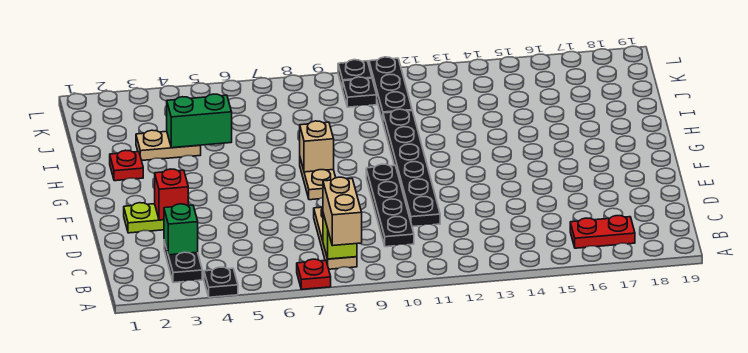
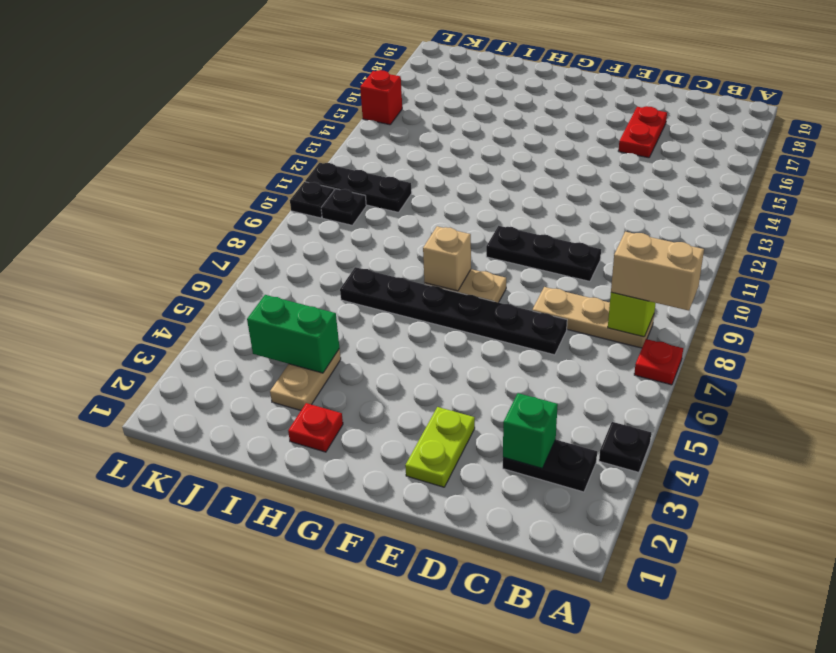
red 1x2 plate [570,216,635,248] -> red 1x2 plate moved to [618,106,667,158]
black 1x4 plate [366,164,414,247] -> black 1x3 plate [486,226,601,281]
black 1x6 plate [383,109,440,227] -> black 1x6 plate moved to [340,267,567,355]
red 1x1 brick [155,169,188,220] -> red 1x1 brick moved to [360,70,402,125]
green 1x2 brick [167,94,232,148] -> green 1x2 brick turned to [247,295,340,373]

